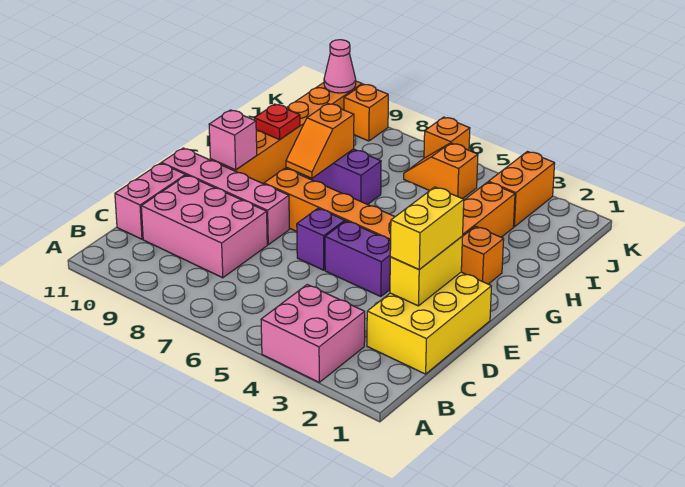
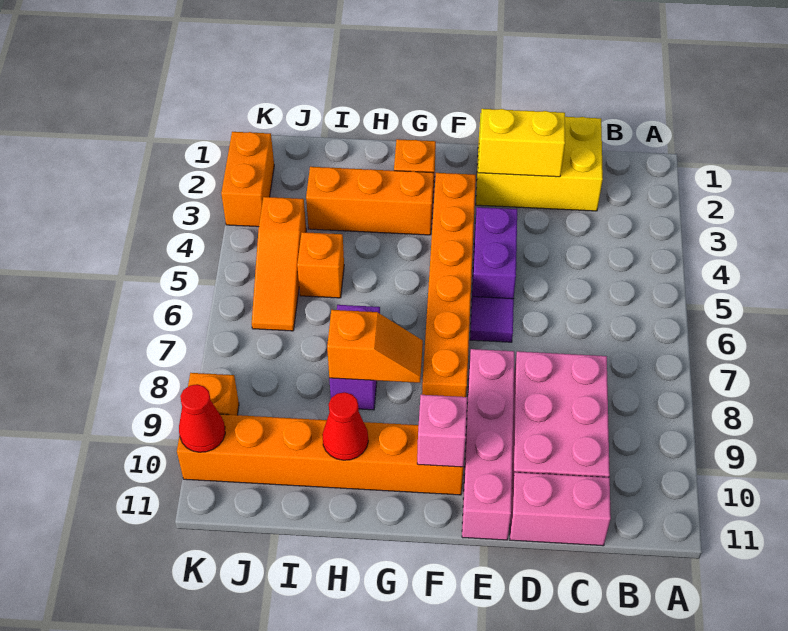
pink 2x2 brick [261,285,365,382] -> none
yellow 1x2 brick [390,187,464,269] -> none
purple 1x1 brick [297,208,345,270] -> purple 1x1 tile [470,297,514,342]
red 1x1 plate [254,104,300,140] -> red 1x1 cone [322,392,368,460]
orange 1x2 brick [489,152,555,227] -> orange 1x2 brick turned to [221,132,274,227]
orange 1x2 slope [404,143,478,199] -> orange 1x3 slope [252,197,306,331]
orange 1x1 brick [424,117,470,158] -> orange 1x1 brick moved to [297,232,344,298]
pink 1x1 cone [324,40,356,93] -> red 1x1 cone [179,384,225,452]

